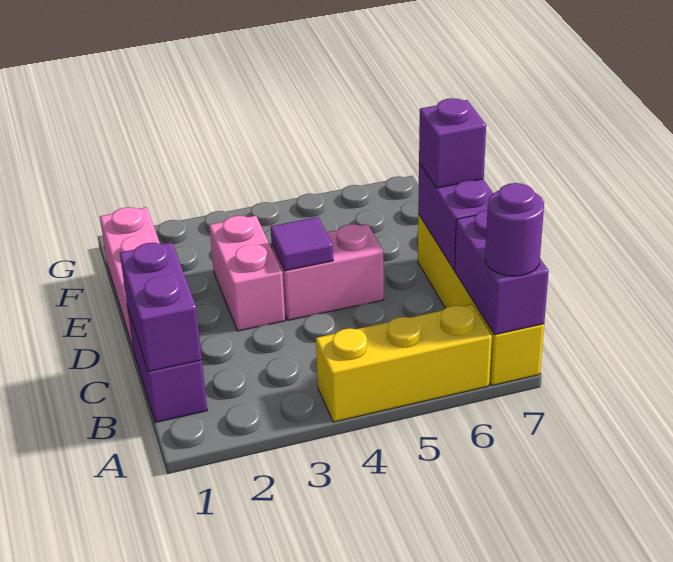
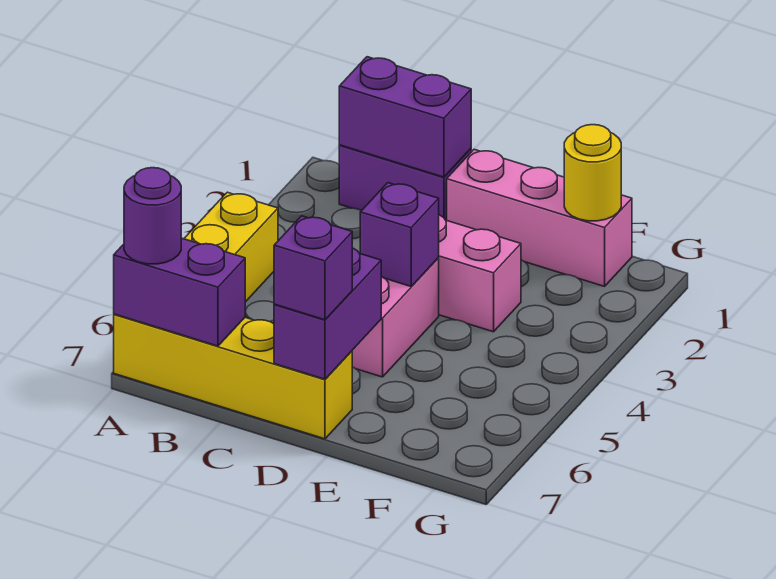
purple 1x2 brick [418,163,493,270] -> purple 1x2 brick turned to [274,248,381,379]
purple 1x1 tile [271,217,333,271] -> purple 1x1 brick [360,183,439,287]
none -> yellow 1x1 round brick [564,125,621,221]

